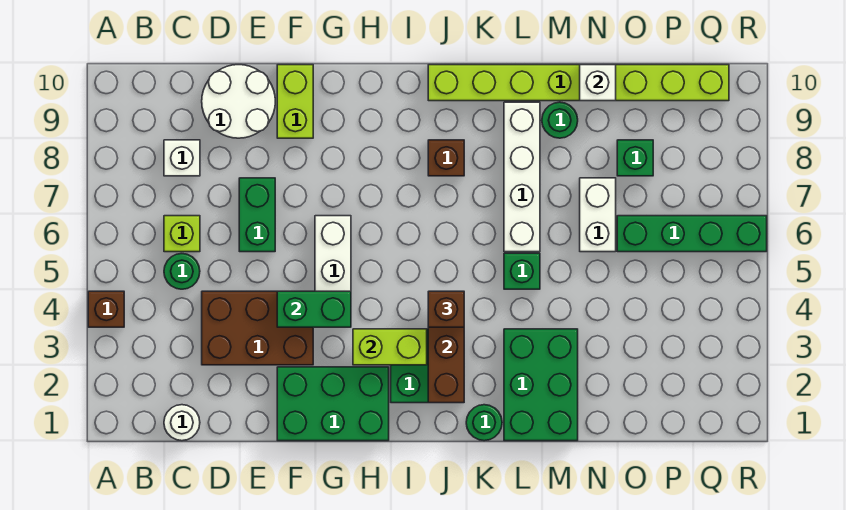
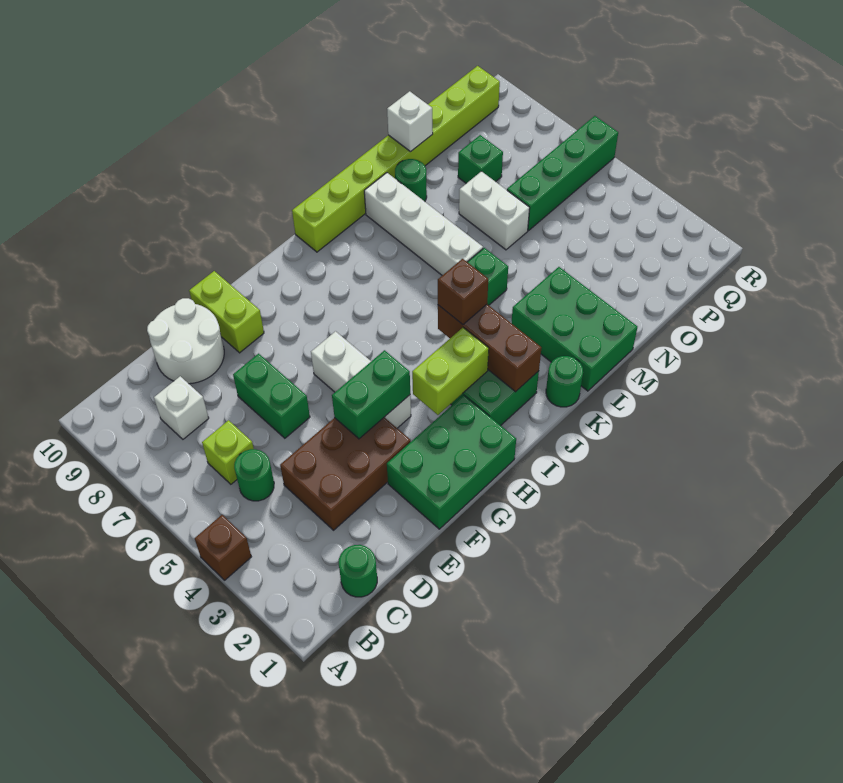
white 1x1 round brick [164,405,200,441] -> green 1x1 round brick [339,545,377,597]
brown 1x1 brick [428,140,464,176] -> none

